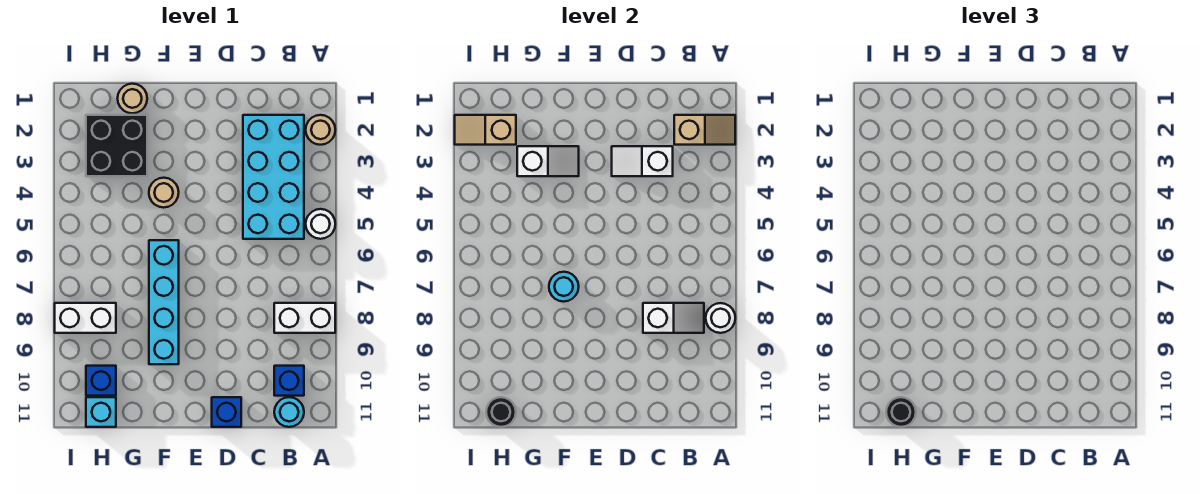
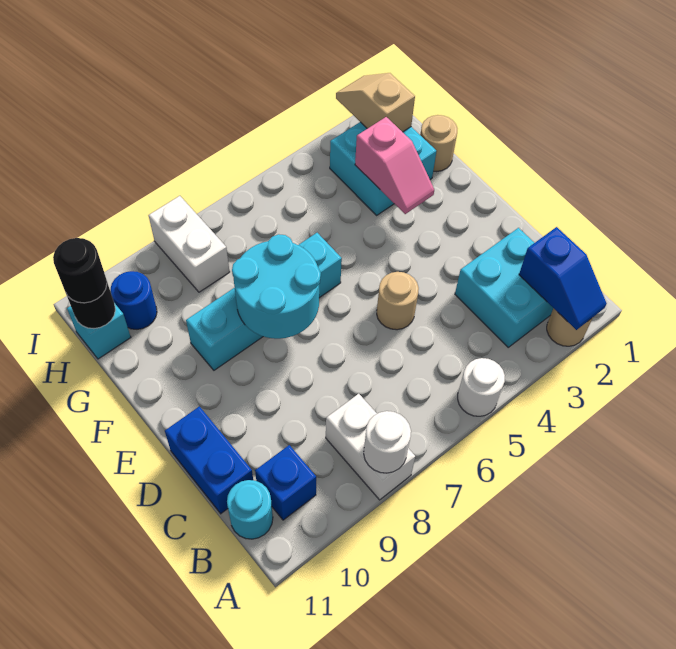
tan 1x2 slope [674,115,735,145] -> blue 1x2 slope [519,227,607,330]
cyan 2x4 brick [243,115,304,239] -> cyan 2x2 brick [455,228,553,347]
white 1x2 slope [643,303,704,333] -> none
white 1x2 slope [612,146,673,176] -> none
blue 1x1 brick [212,397,241,427] -> blue 1x2 brick [165,406,253,514]
white 1x2 slope [517,146,579,176] -> pink 1x2 slope [355,117,434,214]
tan 1x1 round brick [149,178,179,208] -> tan 1x1 round brick moved to [377,272,419,330]
cyan 1x1 round brick [549,272,579,302] -> cyan 2x2 round brick [232,234,321,339]
black 2x2 brick [86,115,147,176] -> cyan 2x2 brick [330,122,437,215]
blue 1x1 brick [86,366,116,396] -> blue 1x1 round brick [111,271,157,329]

